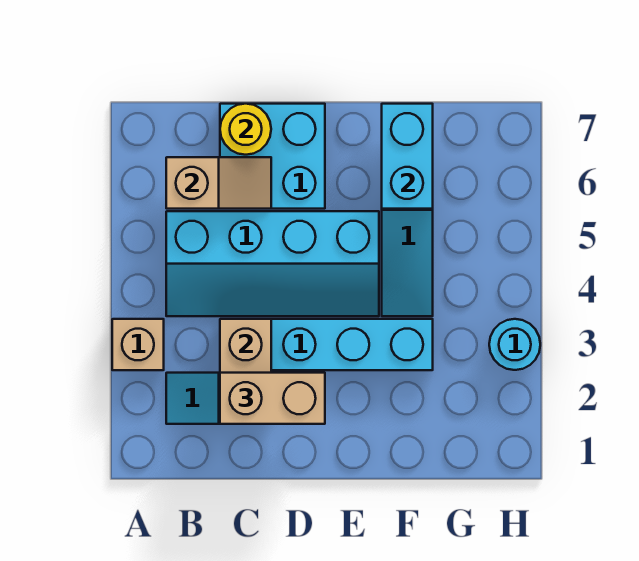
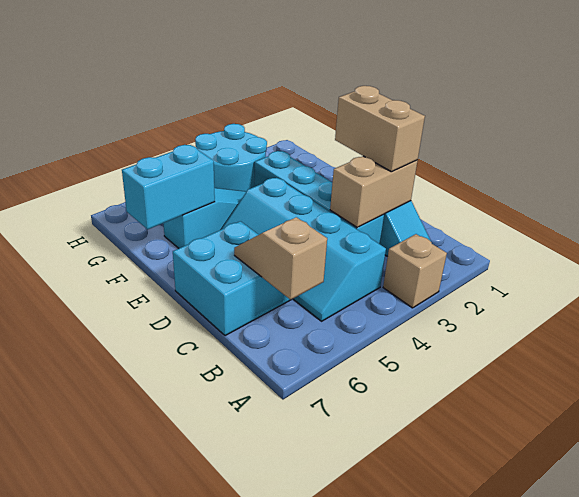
cyan 2x4 slope [166,211,379,316] -> cyan 2x4 slope turned to [221,178,386,321]
yellow 1x1 round brick [220,104,271,155] -> none
cyan 1x1 round brick [489,319,540,370] -> cyan 2x2 round brick [195,124,267,191]

